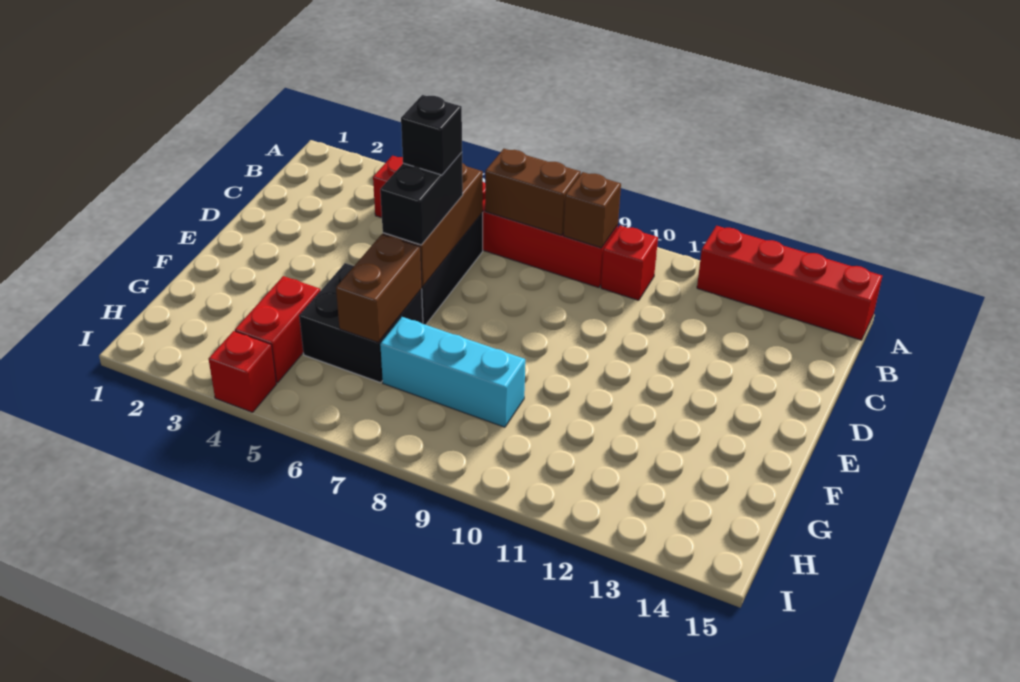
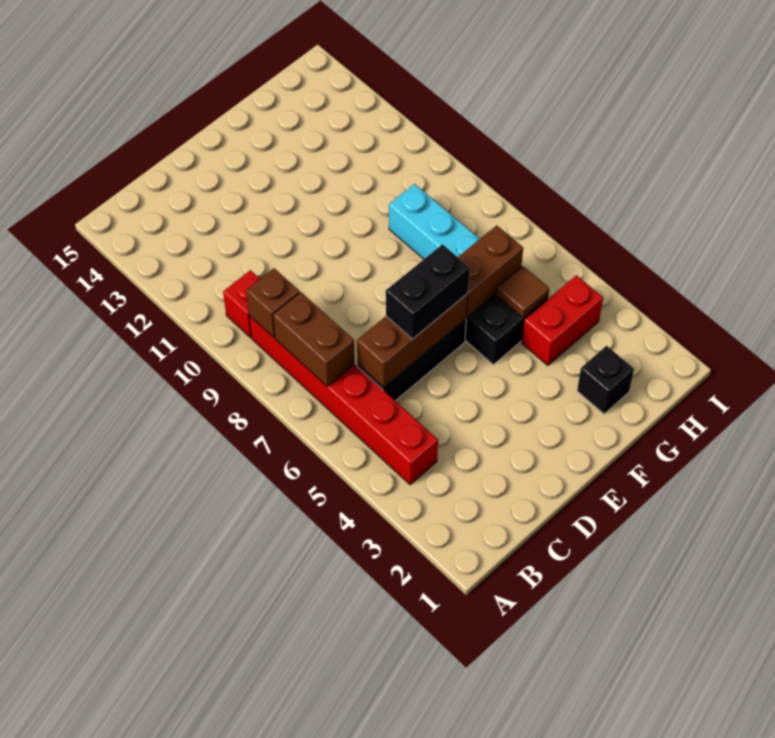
red 1x4 brick [697,226,882,340] -> none
black 1x1 brick [401,95,462,175] -> black 1x1 brick moved to [577,346,634,414]
none -> brown 1x1 tile [496,266,549,318]
red 1x1 brick [209,331,276,412] -> none

